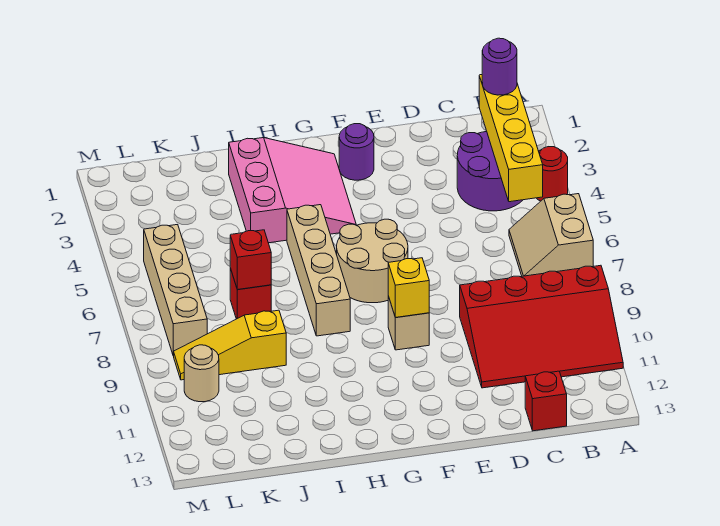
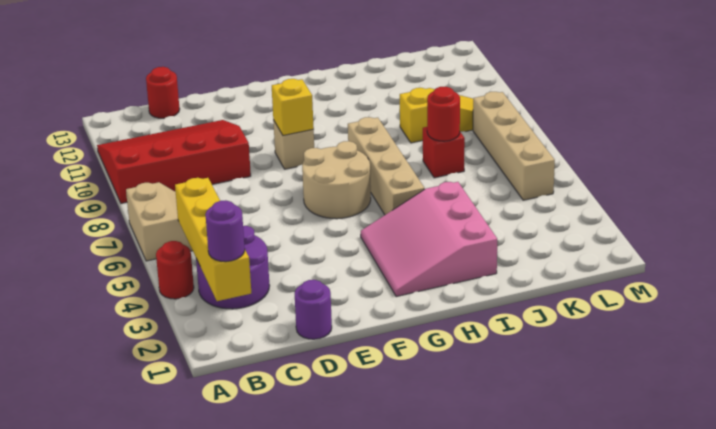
red 1x1 brick [525,371,567,431] -> red 1x1 round brick [146,67,180,118]
purple 1x1 round brick [339,124,374,180] -> purple 1x1 round brick moved to [295,280,332,339]
red 1x1 brick [230,230,271,290] -> red 1x1 round brick [427,87,460,141]
tan 1x1 round brick [184,345,219,402] -> none

